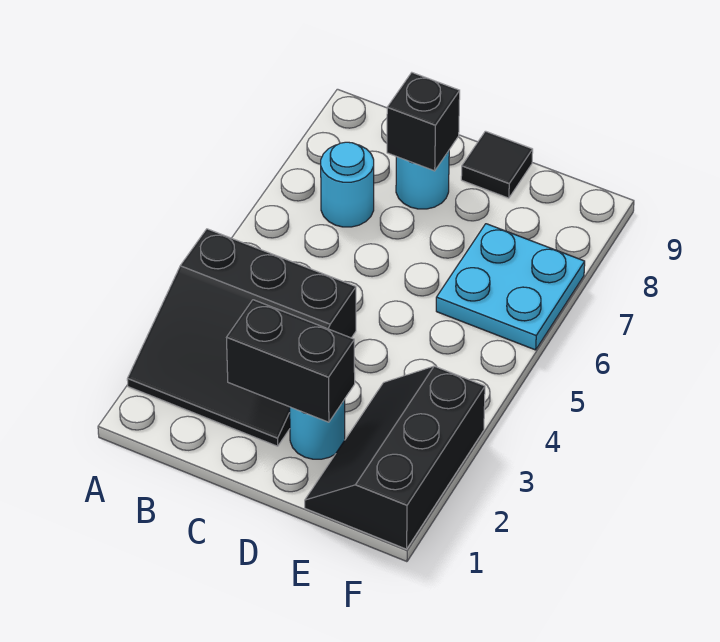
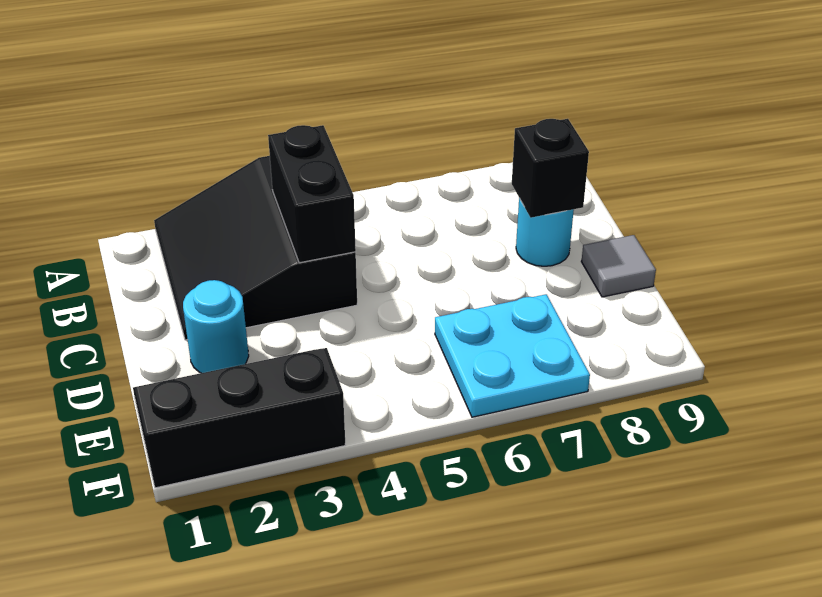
cyan 1x1 round brick [321,142,374,227] -> none
black 1x2 brick [227,300,355,422] -> black 1x2 brick moved to [268,125,356,263]
black 1x1 tile [461,131,533,198] -> grey 1x1 tile [581,235,656,297]

